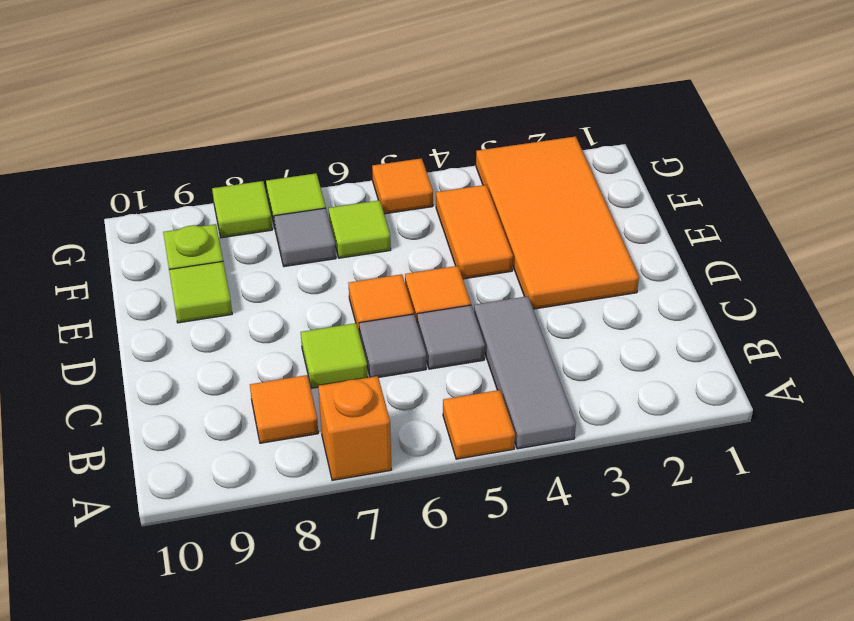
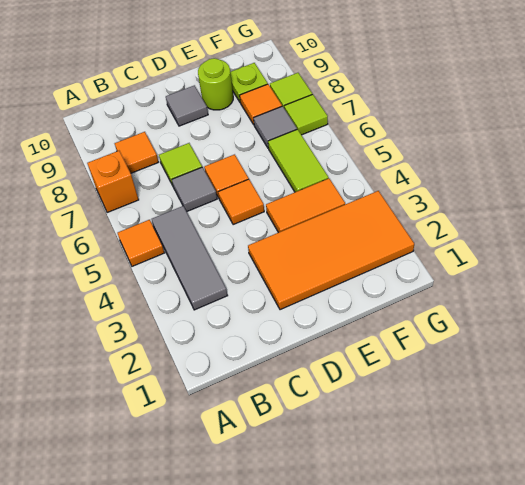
grey 1x3 tile [474,296,576,449] -> grey 1x3 tile turned to [152,206,228,310]
grey 1x1 tile [417,305,485,369] -> grey 1x1 tile moved to [166,85,208,126]
lime 1x1 tile [169,261,232,323] -> lime 1x1 round brick [198,58,233,110]
lime 1x1 tile [329,200,391,258] -> lime 1x2 tile [268,129,329,192]
orange 1x1 tile [372,158,433,214] -> orange 1x1 tile moved to [240,84,282,125]

